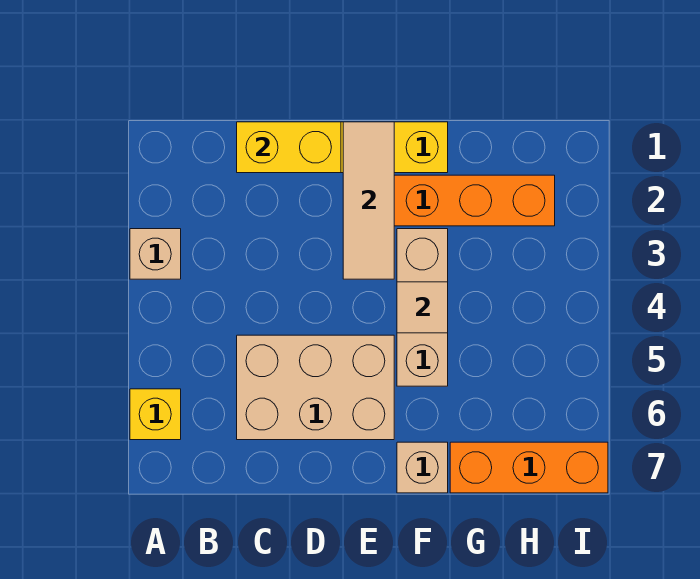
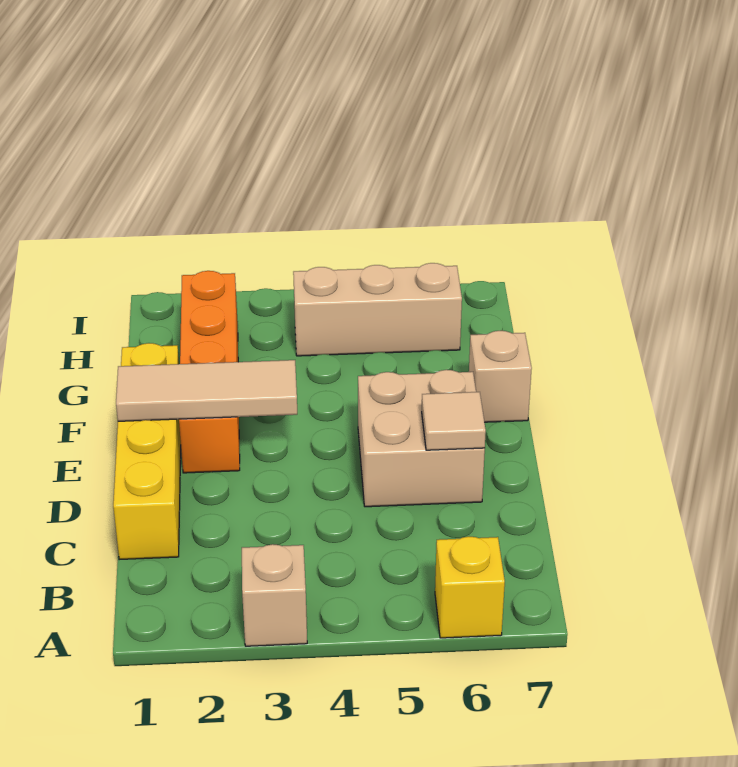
yellow 1x2 brick [237,122,341,173] -> none
tan 2x3 brick [237,335,394,440] -> tan 2x2 brick [358,370,485,507]
tan 1x3 brick [397,229,448,386] -> tan 1x3 brick moved to [293,263,462,356]
tan 1x1 tile [397,282,448,333] -> tan 1x1 tile moved to [422,392,486,450]
orange 1x3 brick [450,442,608,493] -> none

